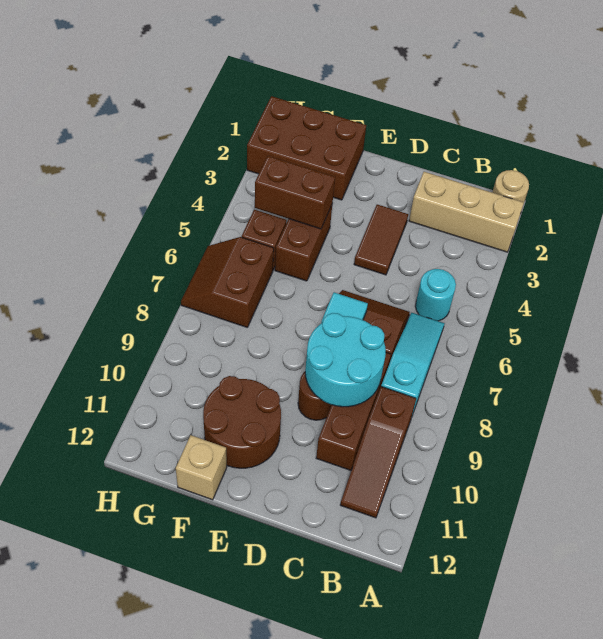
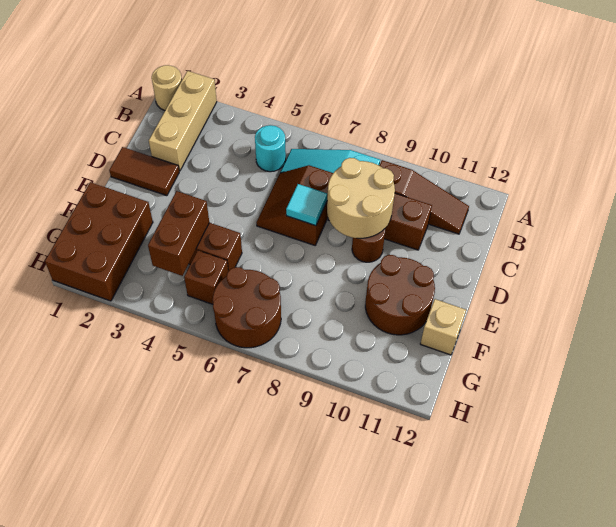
cyan 2x2 round brick [305,313,386,407] -> tan 2x2 round brick [327,158,395,238]
brown 1x2 tile [354,204,408,275] -> brown 1x2 tile moved to [109,147,179,196]
brown 2x2 slope [181,237,274,327] -> brown 2x2 round brick [213,267,281,348]

